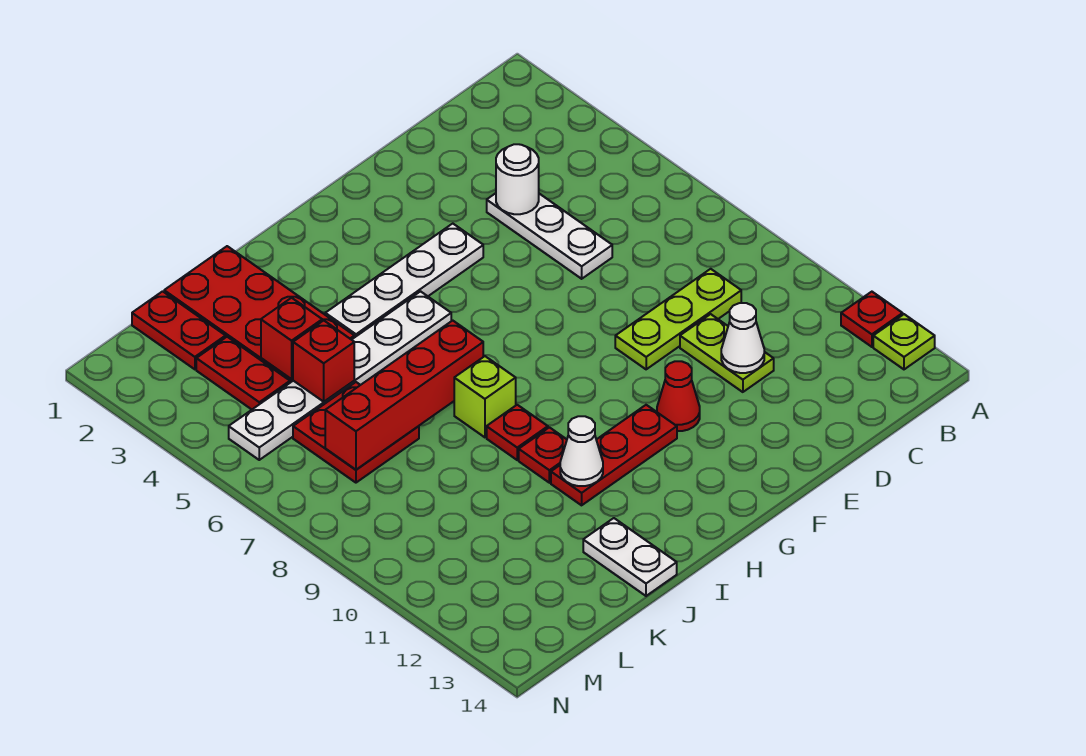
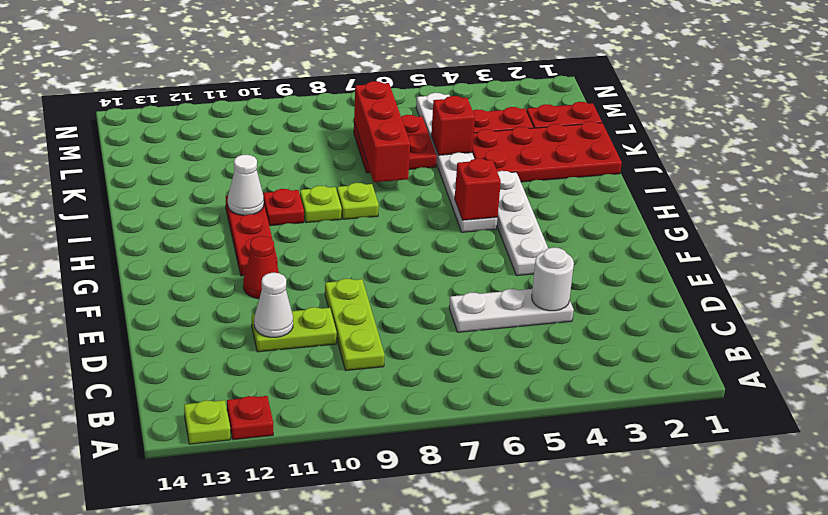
red 1x4 brick [325,321,483,470] -> red 1x3 brick [354,81,410,182]
lime 1x1 brick [454,356,516,437] -> lime 1x1 plate [337,183,379,219]
red 1x1 plate [487,405,548,460] -> lime 1x1 plate [300,186,342,223]
white 1x2 plate [583,518,677,596] -> none
red 1x1 brick [261,298,322,379] -> red 1x1 brick moved to [455,158,501,220]

